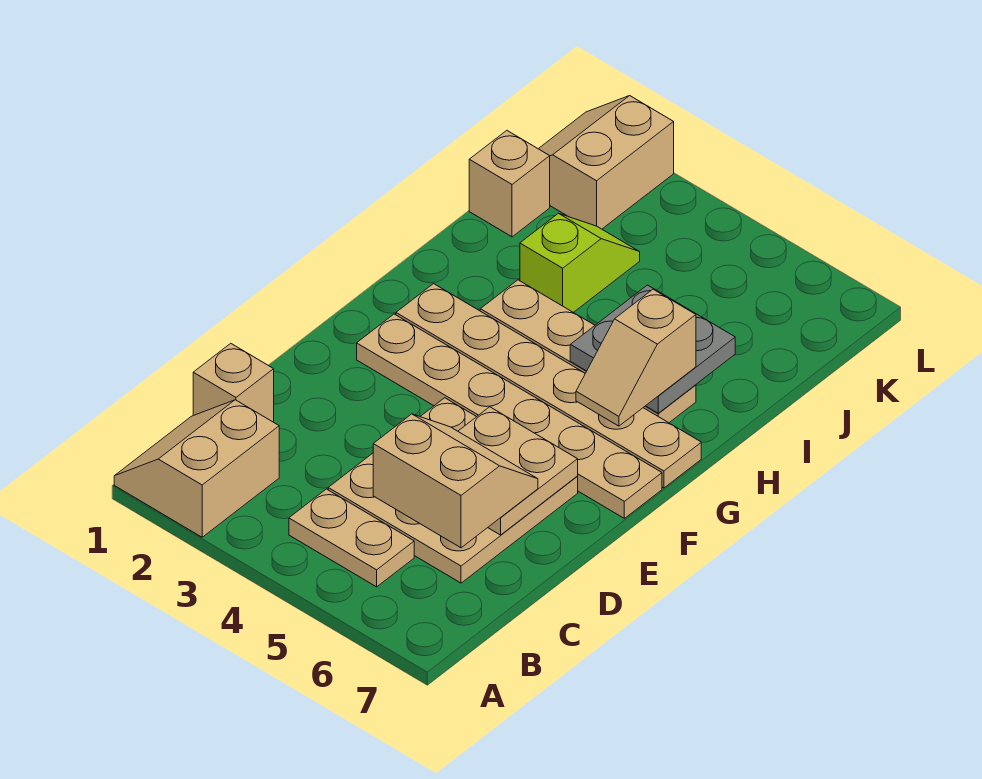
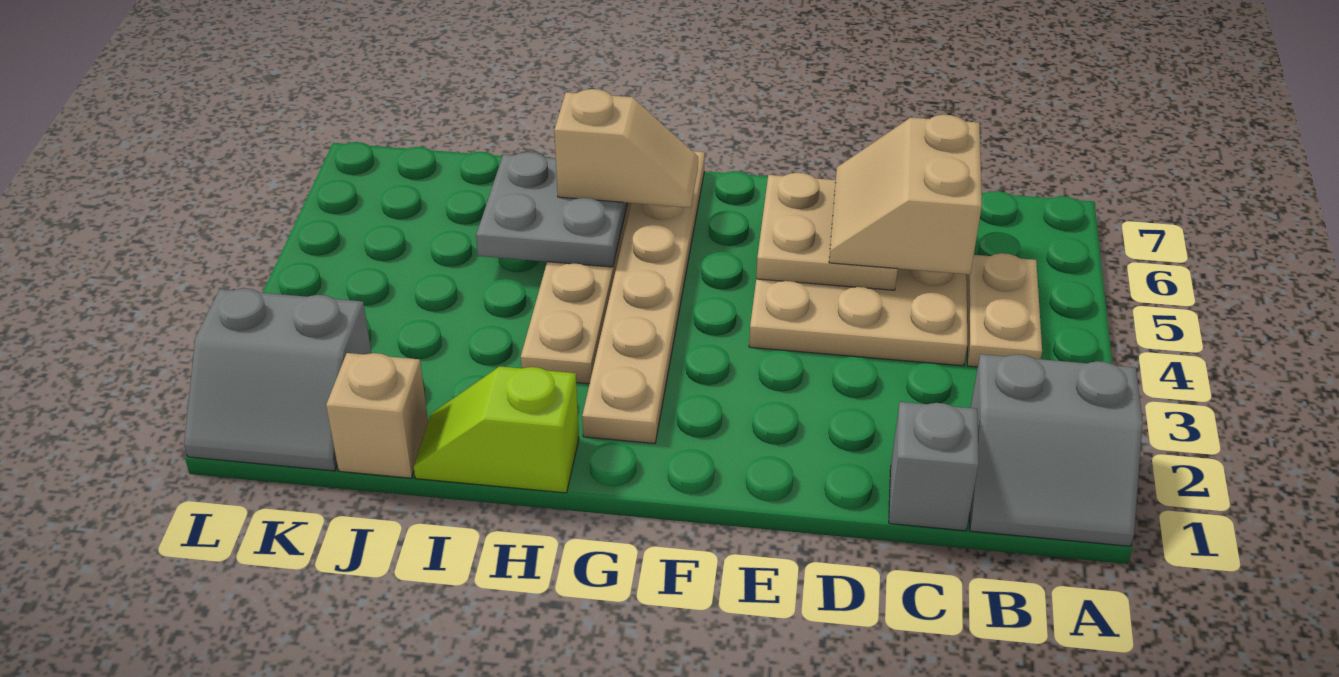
tan 2x2 slope [114,400,279,537] -> grey 2x2 slope [970,354,1143,546]
tan 1x1 brick [193,343,274,422] -> grey 1x1 brick [889,402,979,531]
tan 1x6 plate [357,314,662,518] -> none
lime 1x2 slope [520,213,640,312] -> lime 1x2 slope moved to [414,366,579,493]
tan 2x2 slope [539,96,674,229] -> grey 2x2 slope [184,288,371,471]

